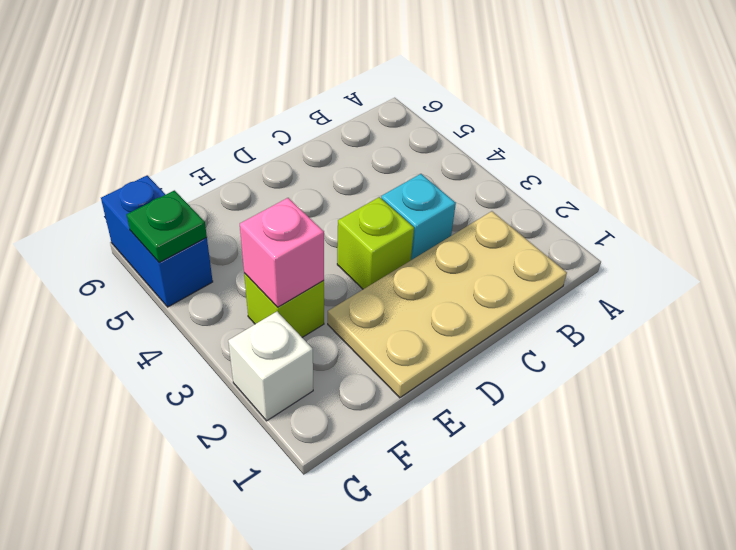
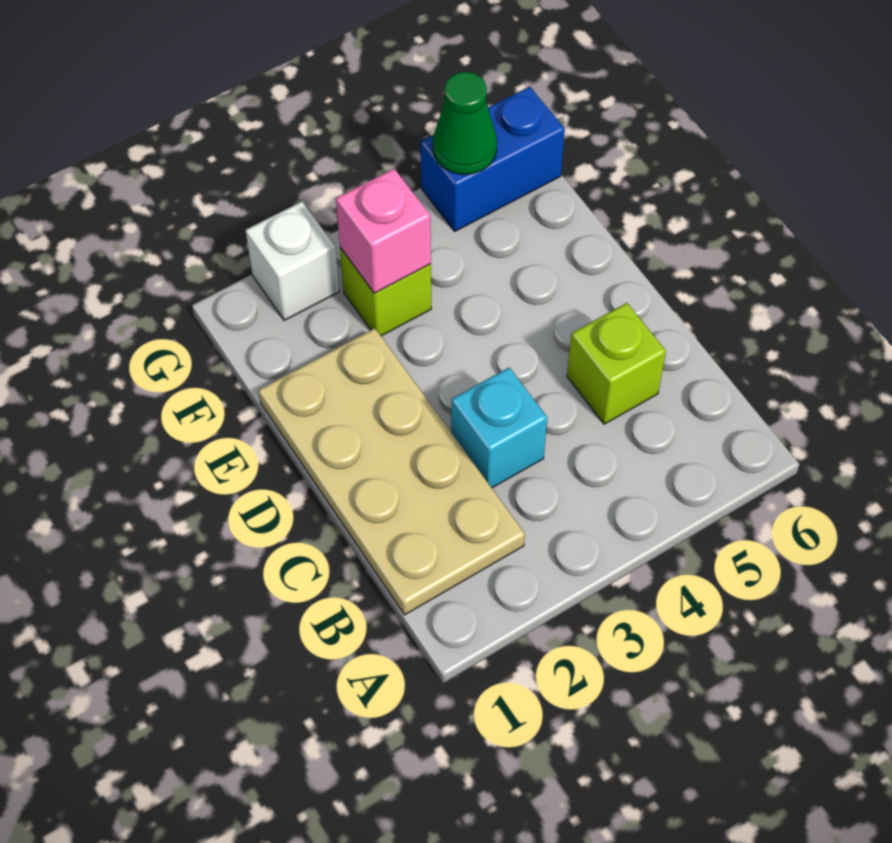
lime 1x1 brick [337,197,414,289] -> lime 1x1 brick moved to [567,303,666,424]
green 1x1 plate [127,190,207,262] -> green 1x1 cone [433,72,497,174]

